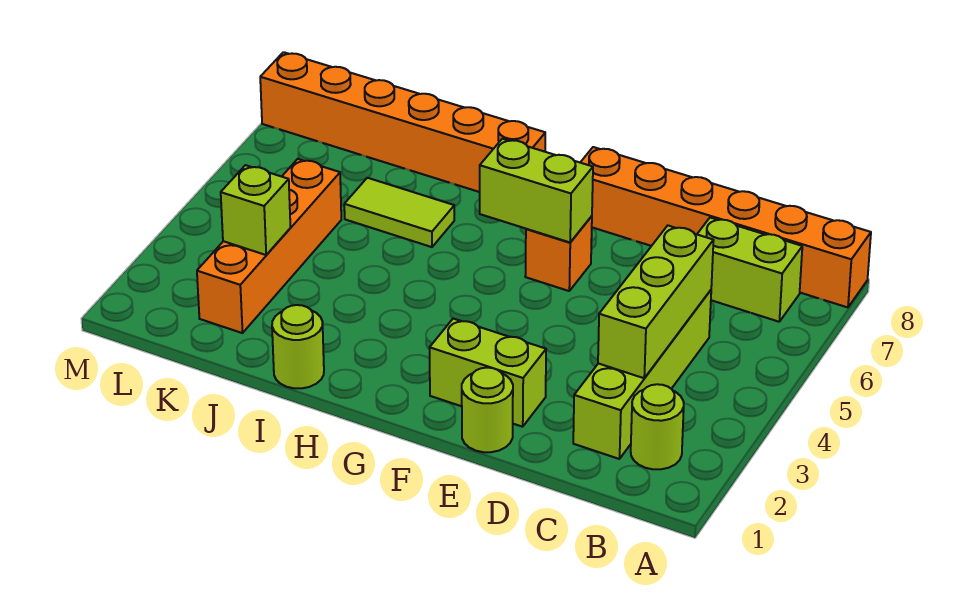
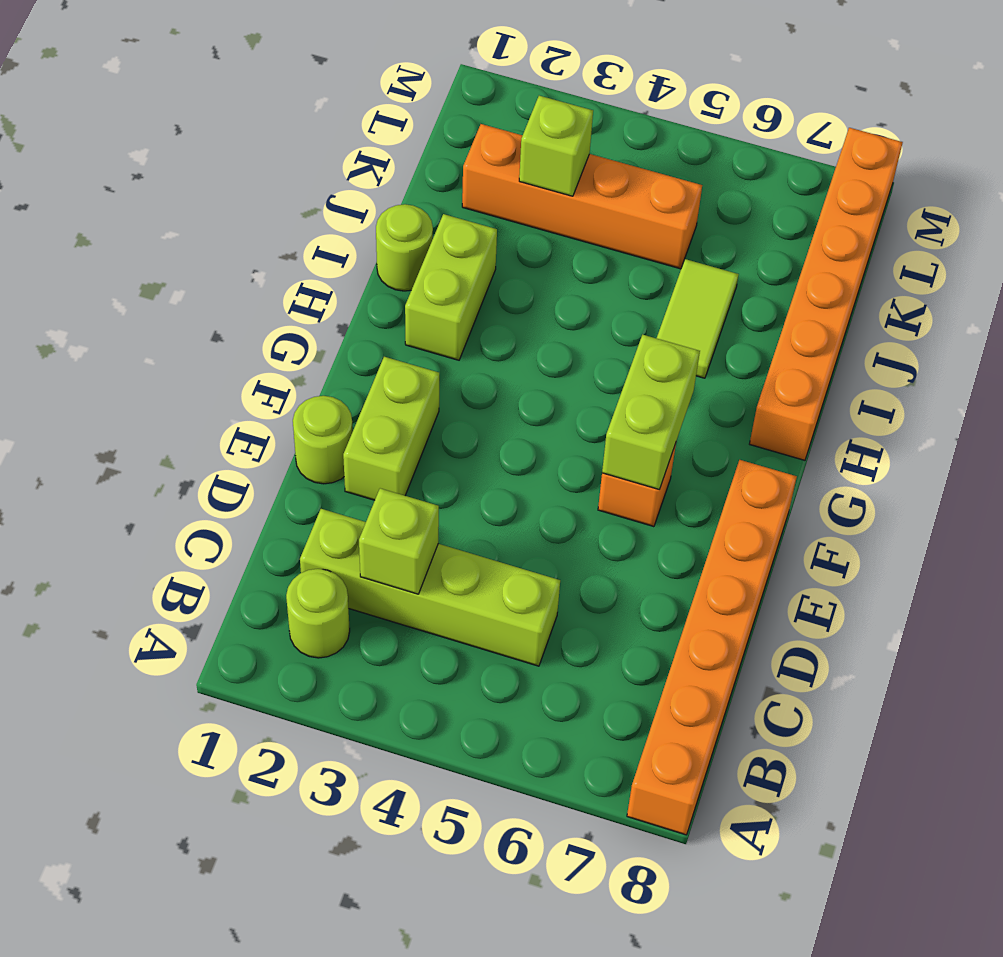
lime 1x2 brick [697,218,802,322] -> lime 1x2 brick moved to [405,214,497,360]
lime 1x3 brick [598,226,714,378] -> lime 1x1 brick [359,488,439,594]

